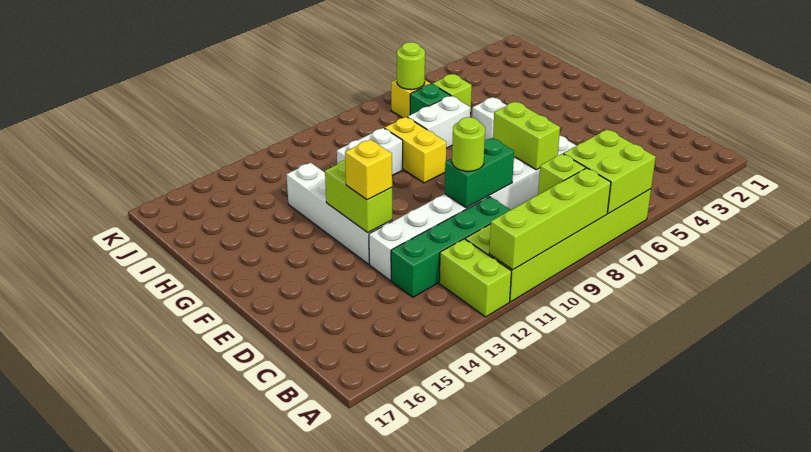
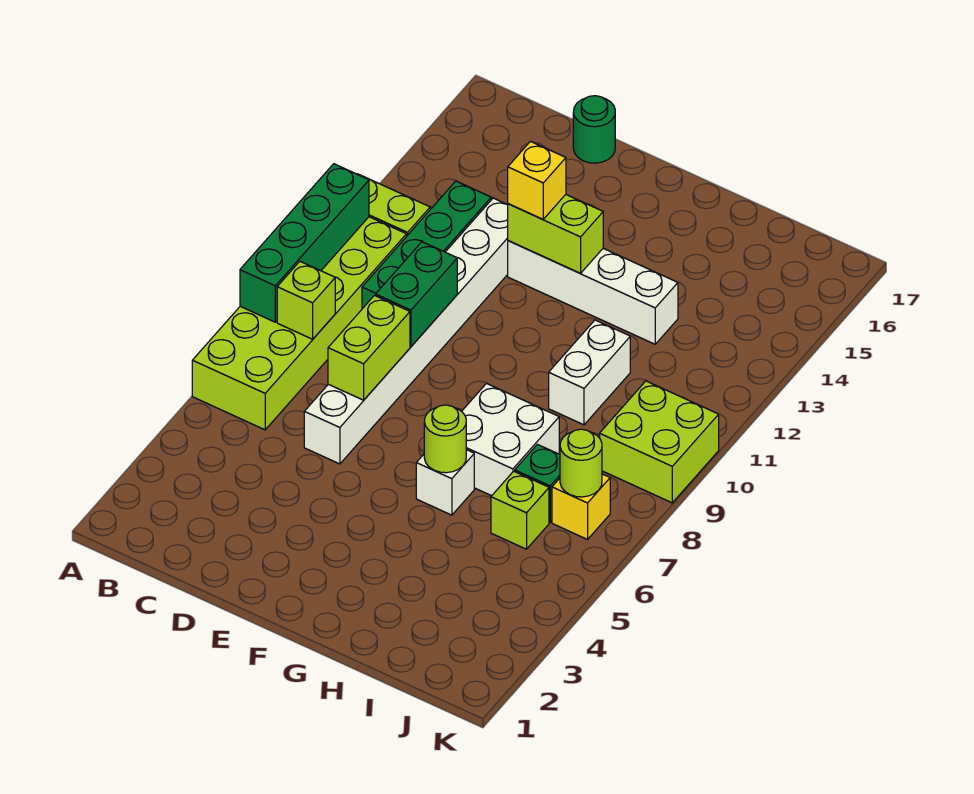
lime 2x2 brick [563,129,656,214] -> lime 2x2 brick moved to [600,381,719,503]
lime 1x4 brick [489,168,611,270] -> green 1x4 brick [240,164,369,322]
lime 1x2 brick [493,101,560,170] -> lime 1x2 brick turned to [328,295,410,400]
lime 1x1 round brick [452,117,485,171] -> lime 1x1 round brick moved to [424,405,466,473]
none -> green 1x1 round brick [573,96,615,163]
yellow 1x2 brick [385,117,446,183] -> none
white 1x2 brick [408,96,470,148] -> white 2x2 brick [462,384,559,496]

